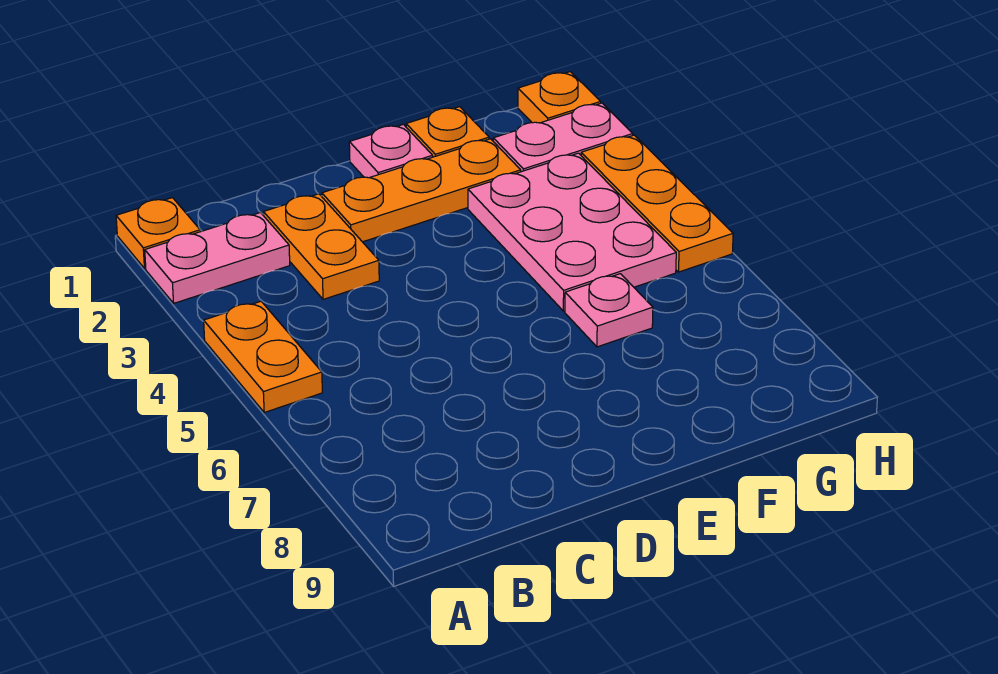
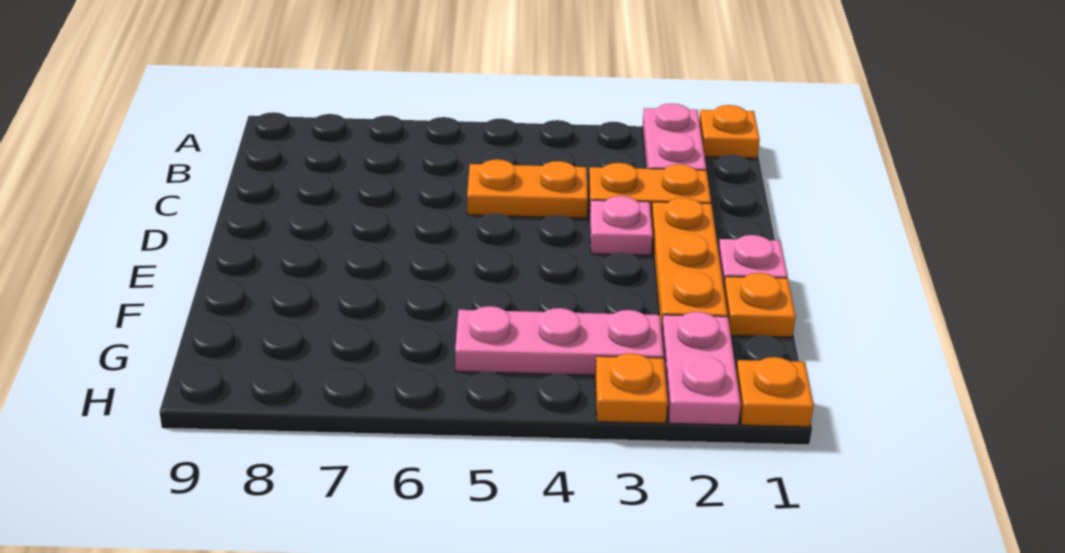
orange 1x2 plate [204,301,322,412] -> orange 1x2 plate moved to [467,159,588,218]
pink 2x3 plate [468,153,676,311] -> pink 1x3 plate [455,306,664,375]
pink 1x1 plate [565,274,653,347] -> pink 1x1 plate moved to [590,196,653,255]
orange 1x3 plate [581,135,733,272] -> orange 1x1 plate [595,353,668,423]

